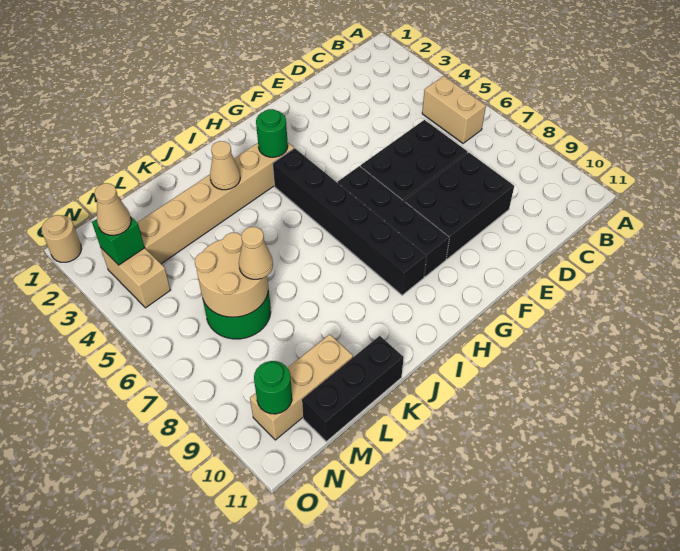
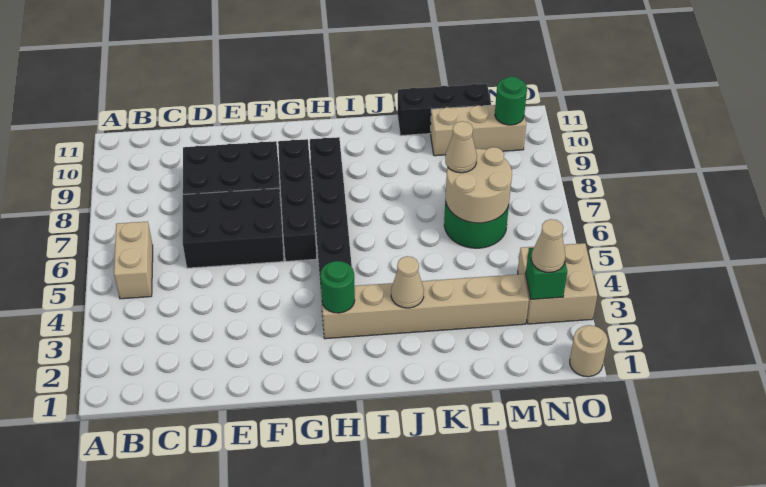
tan 1x2 brick [100,247,170,308] -> tan 2x2 brick [518,243,597,324]

